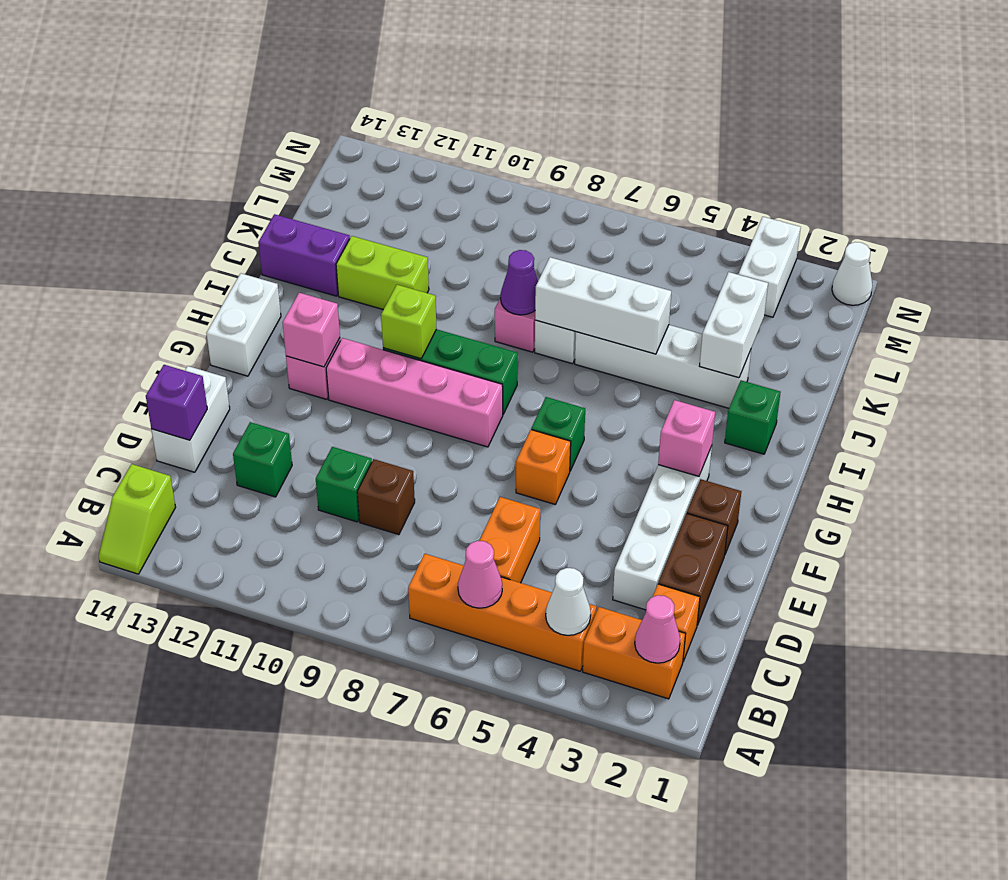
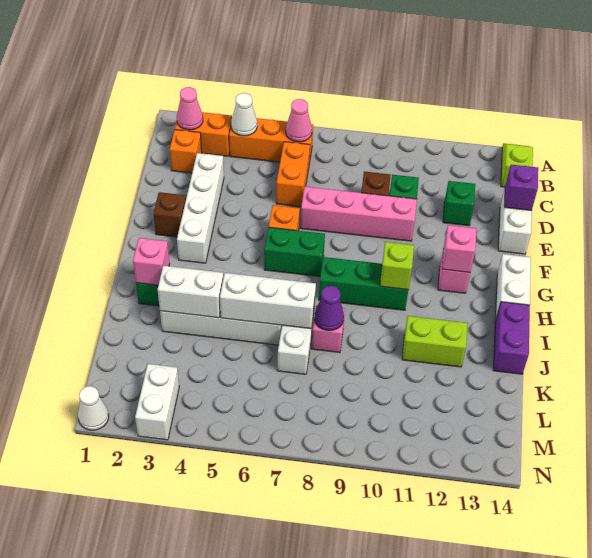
orange 1x4 brick [408,554,596,671] -> orange 1x3 brick [229,118,313,163]
brown 1x2 brick [658,514,728,625] -> none
pink 1x1 brick [658,400,715,476] -> pink 1x1 brick moved to [133,238,170,285]
green 1x1 brick [531,397,585,471] -> green 1x2 brick [264,227,325,277]
pink 1x4 brick [326,338,503,447] -> pink 1x4 brick moved to [300,187,417,241]
white 1x2 brick [699,272,768,378] -> white 1x2 brick turned to [158,266,223,318]
purple 1x2 brick [258,214,350,296] -> purple 1x2 brick turned to [493,302,530,374]

